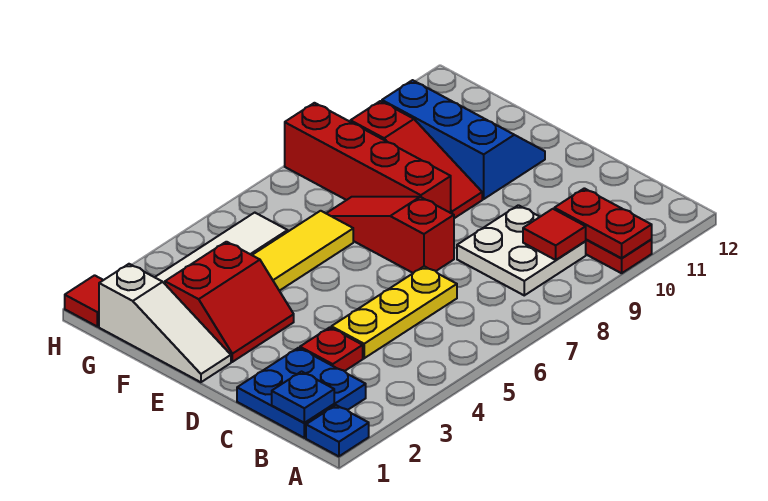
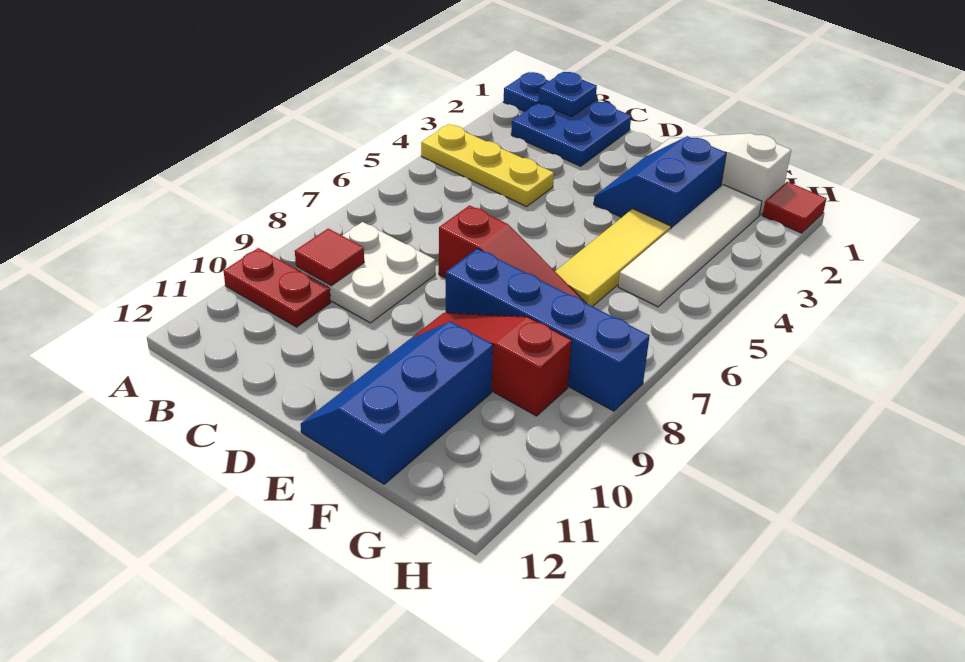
red 1x2 plate [554,188,652,258] -> none
red 1x1 plate [300,327,363,371] -> none
yellow 1x3 plate [331,266,457,358] -> yellow 1x3 plate turned to [421,124,554,207]
red 2x2 slope [165,242,294,362] -> blue 2x2 slope [594,136,726,228]
red 1x4 brick [285,103,451,213] -> blue 1x4 brick [446,249,649,411]
blue 2x3 slope [382,80,545,199] -> blue 2x3 slope turned to [301,321,493,484]

